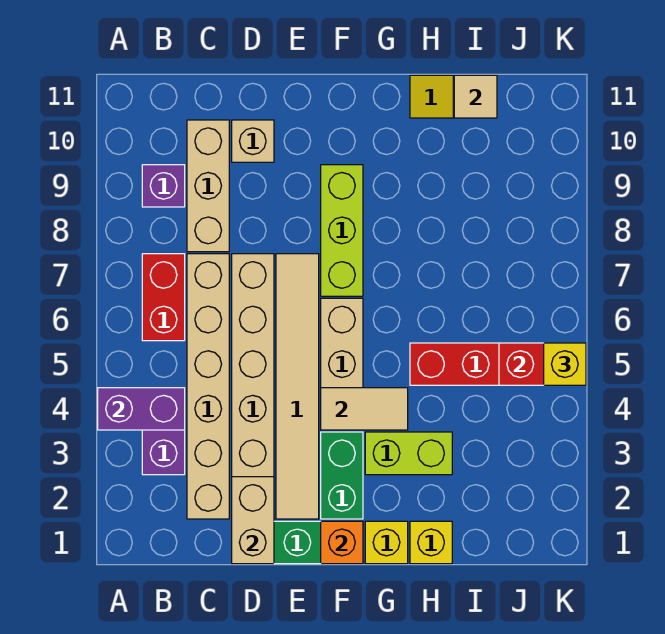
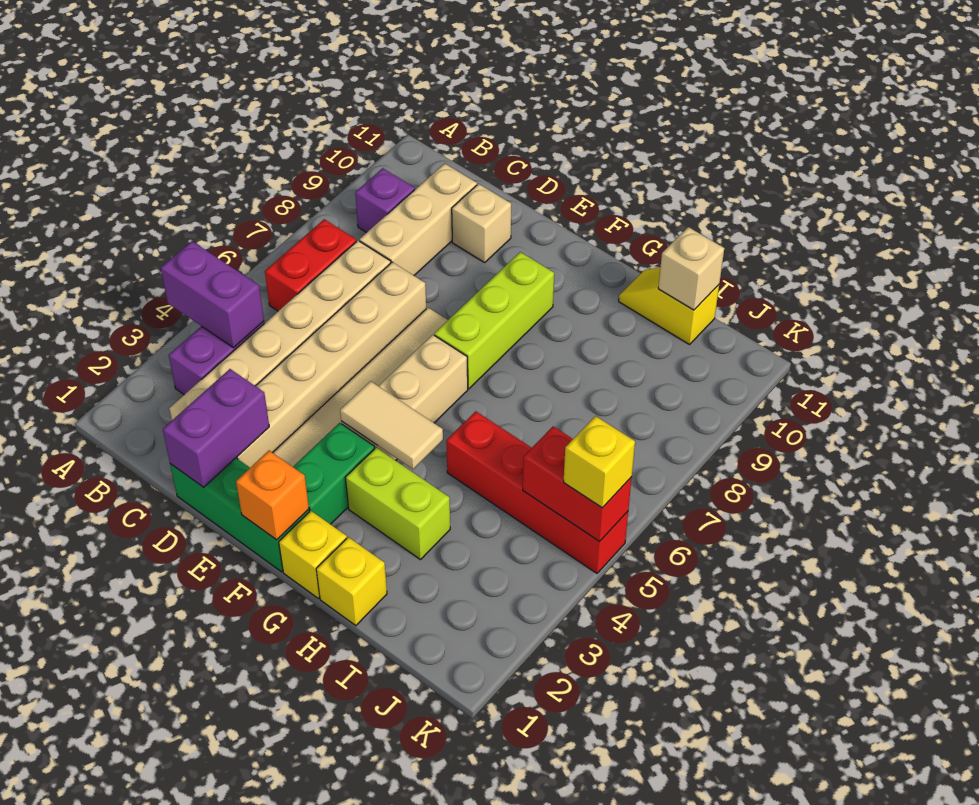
tan 1x2 brick [232,477,274,564] -> purple 1x2 brick [163,369,269,487]
tan 1x1 tile [454,75,497,118] -> tan 1x1 brick [658,227,724,310]

